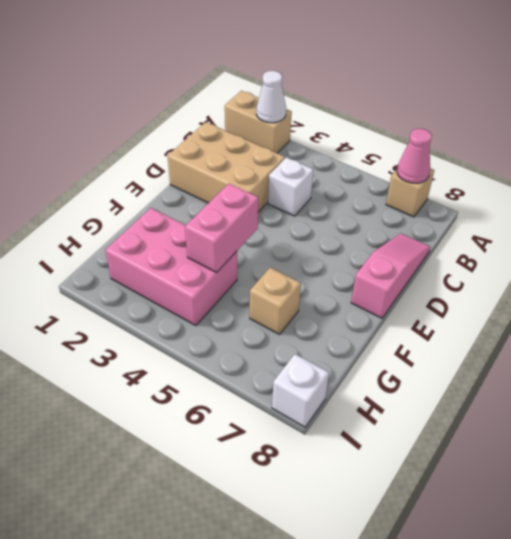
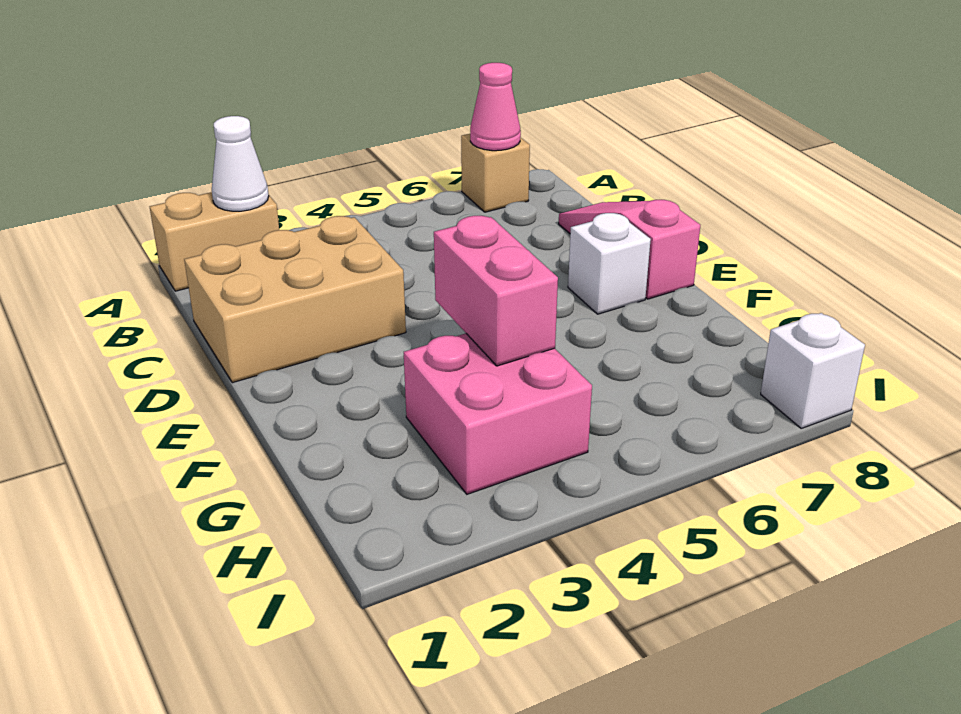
white 1x1 brick [268,157,313,216] -> white 1x1 brick moved to [568,213,651,314]
pink 2x3 brick [105,208,237,326] -> pink 2x2 brick [404,334,592,494]
tan 1x1 brick [250,268,301,334] -> none

